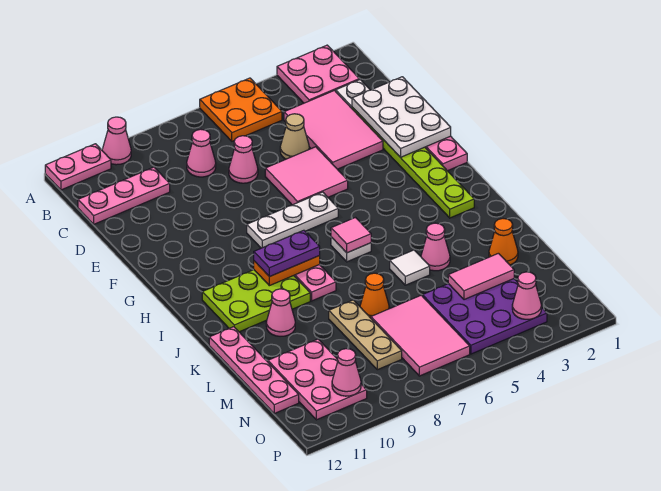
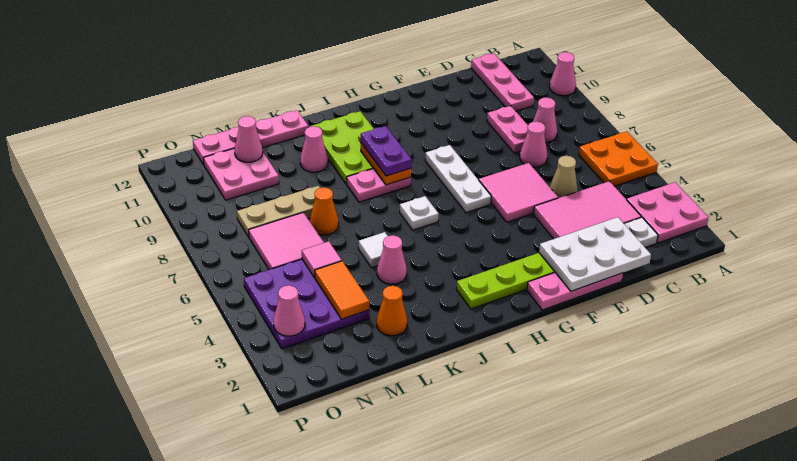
pink 1x2 plate [45,144,111,190] -> pink 1x2 plate moved to [487,106,528,153]
pink 1x1 tile [331,218,371,253] -> pink 1x1 tile moved to [302,241,342,278]
pink 1x2 tile [448,253,514,300] -> orange 1x2 tile [315,261,369,319]
pink 2x3 tile [371,295,470,376] -> pink 2x2 tile [249,212,324,270]
pink 2x3 plate [268,339,367,420] -> pink 2x2 plate [203,148,279,200]
pink 1x1 cone [332,349,361,396] -> pink 1x1 cone moved to [235,116,263,162]

